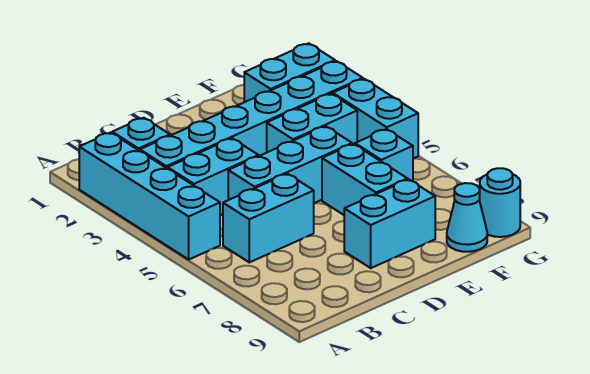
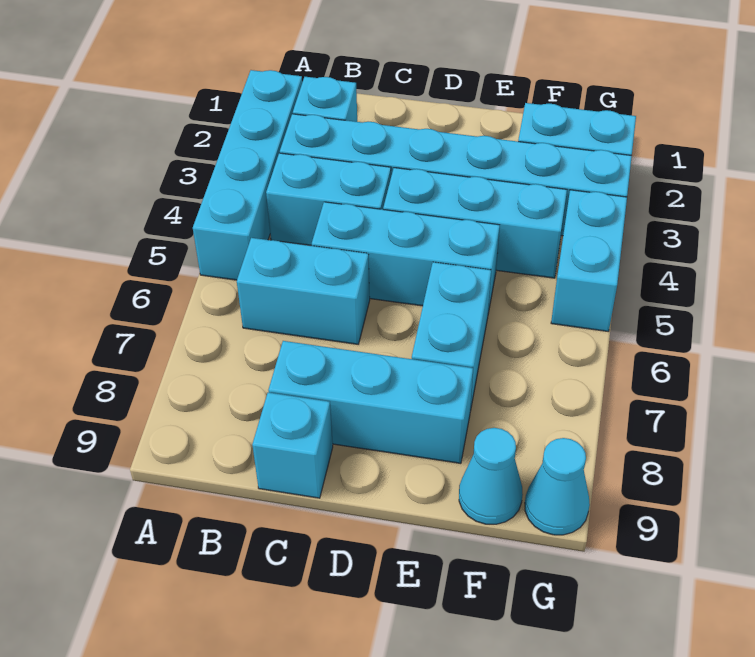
cyan 1x2 brick [344,179,435,268] -> cyan 1x3 brick [268,341,473,463]
cyan 1x2 brick [267,94,357,152] -> cyan 1x3 brick [383,168,567,278]
cyan 1x1 brick [355,129,413,181] -> cyan 1x1 brick moved to [252,392,333,498]
cyan 1x1 round brick [479,168,520,237] -> cyan 1x1 cone [525,438,590,535]

